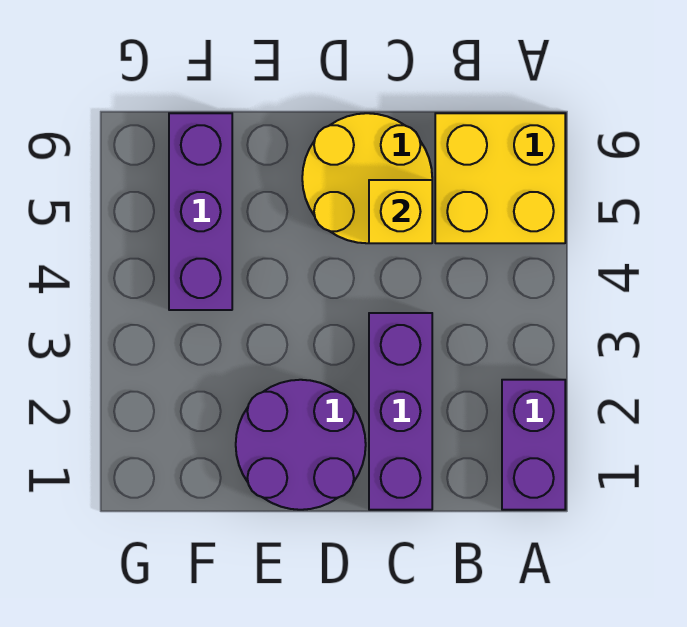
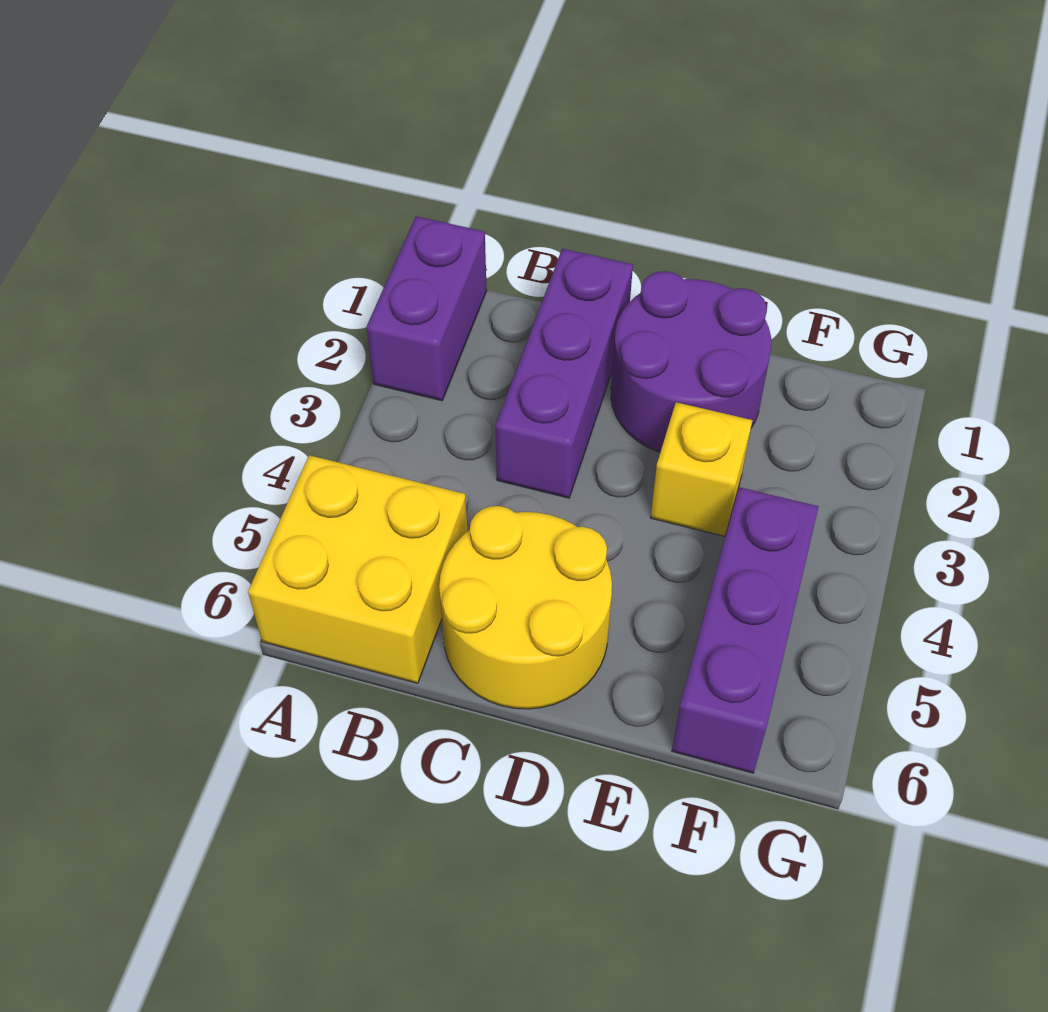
yellow 1x1 brick [369,180,432,243] -> yellow 1x1 brick moved to [650,402,752,536]

